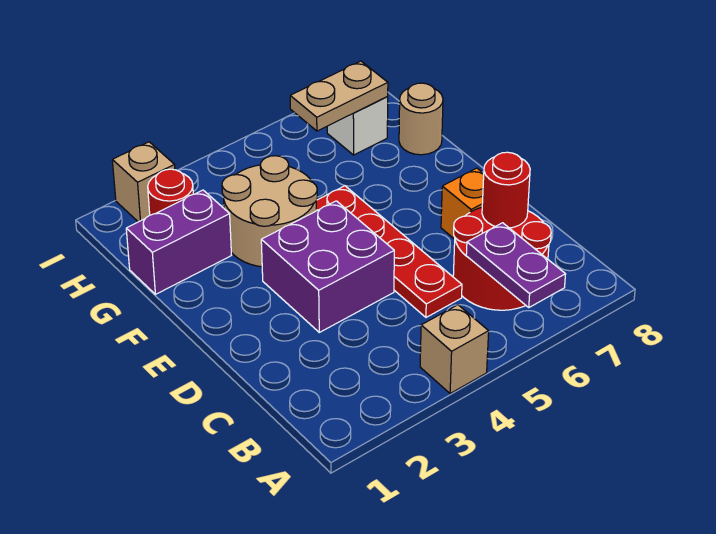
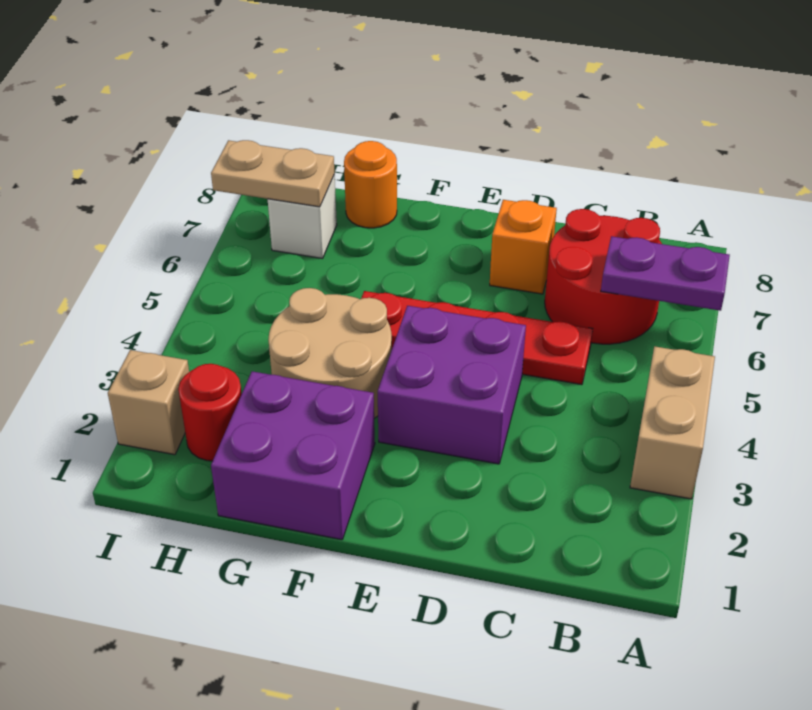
tan 1x1 brick [420,305,489,394] -> tan 1x2 brick [630,346,715,499]
red 1x1 round brick [482,152,530,228] -> none
purple 1x2 brick [126,190,231,294] -> purple 2x2 brick [211,371,375,540]
tan 1x1 round brick [399,83,443,155] -> orange 1x1 round brick [344,141,397,228]
tan 1x2 plate [290,61,388,131] -> tan 1x2 plate turned to [211,140,335,207]

